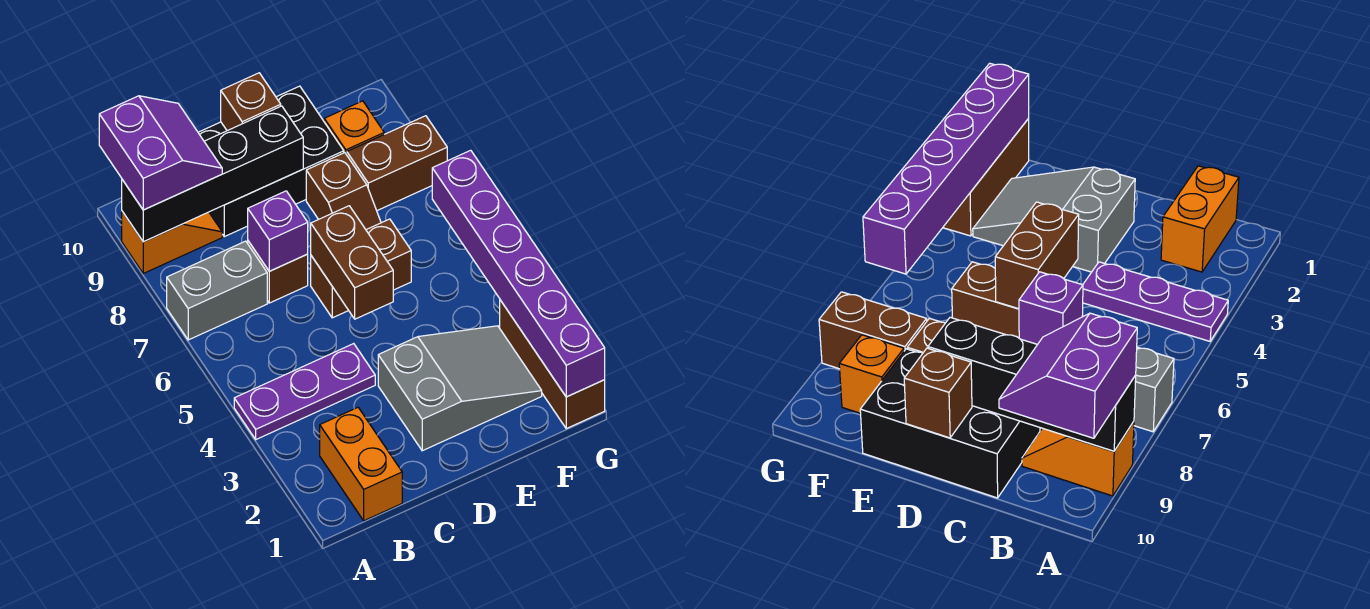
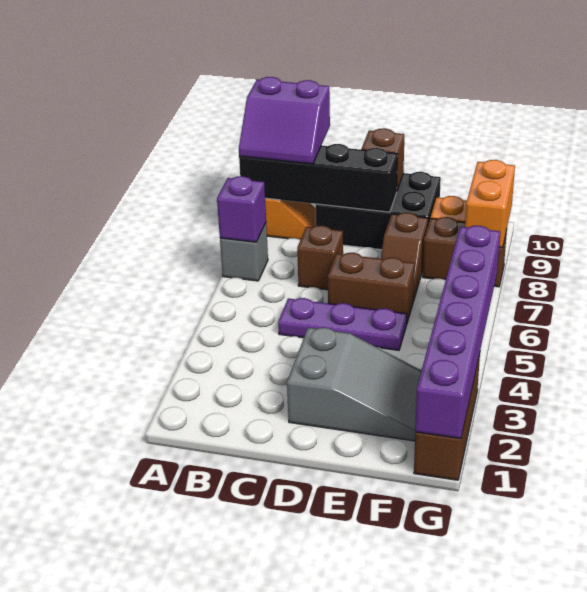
purple 1x3 plate [234,344,375,439] -> purple 1x3 plate moved to [278,298,407,350]
grey 1x2 brick [167,241,267,340] -> grey 1x1 brick [220,223,268,281]
purple 2x2 slope [99,96,222,210] -> purple 2x2 slope turned to [239,77,330,164]
orange 1x2 brick [320,408,402,521] -> orange 1x2 brick moved to [465,160,515,248]
purple 1x1 brick [248,191,308,271] -> purple 1x1 brick moved to [217,176,266,242]
brown 1x2 brick [311,206,393,319] -> none

